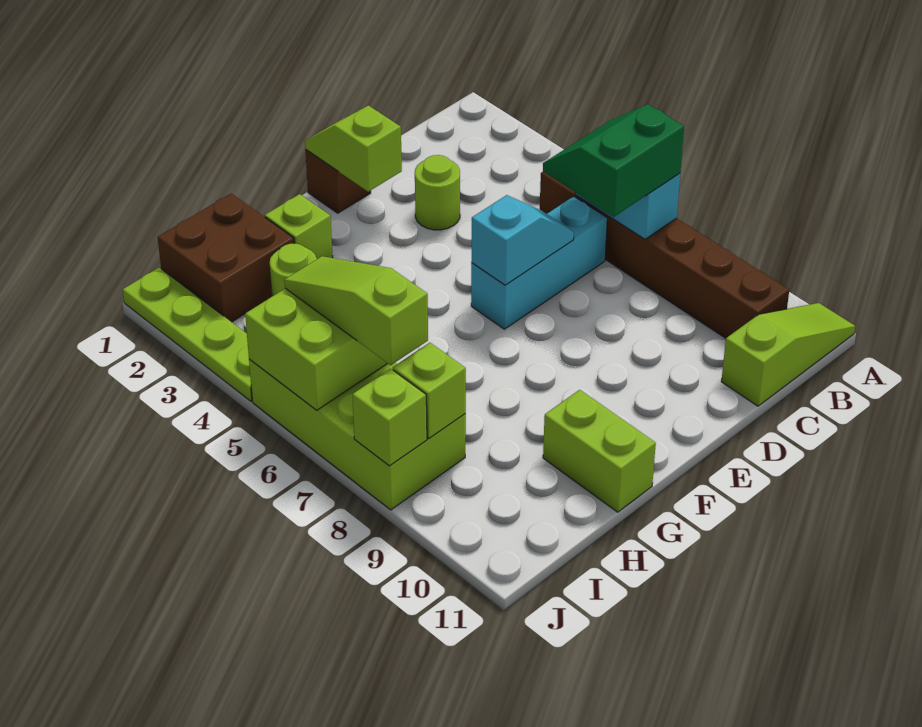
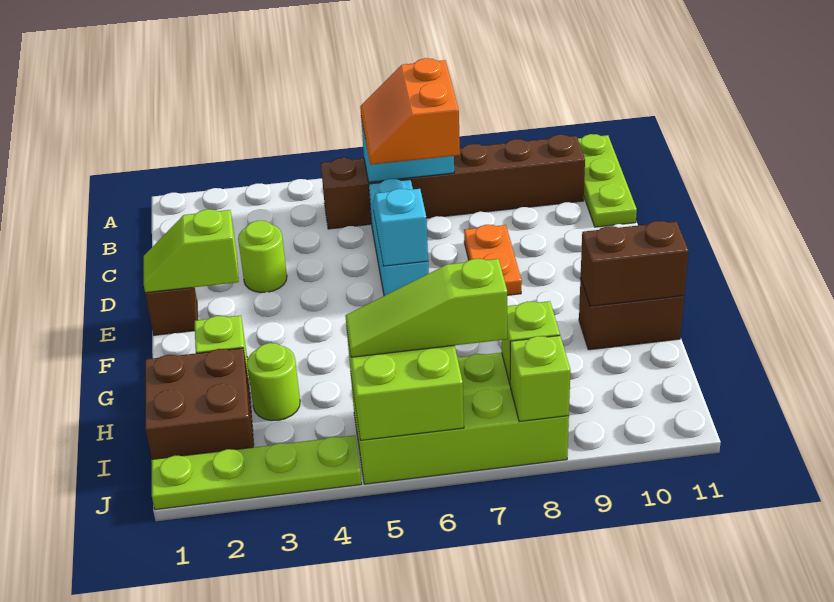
lime 1x3 slope [721,303,855,406] -> lime 1x3 plate [578,134,637,227]
green 2x2 slope [543,104,684,217] -> orange 2x2 slope [360,58,460,165]
none -> orange 1x2 plate [464,225,522,295]
lime 1x2 brick [543,390,656,512] -> brown 1x2 brick [579,278,684,350]
none -> brown 1x2 brick [581,221,689,306]

